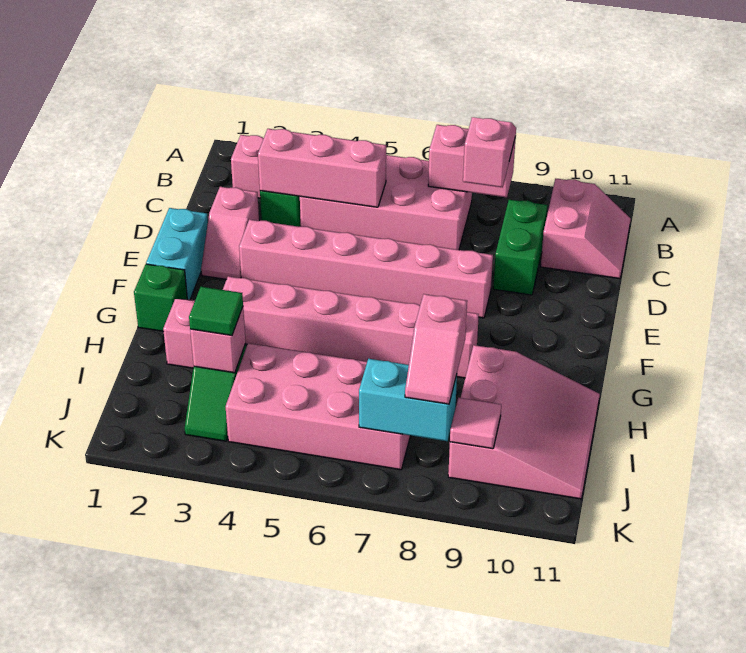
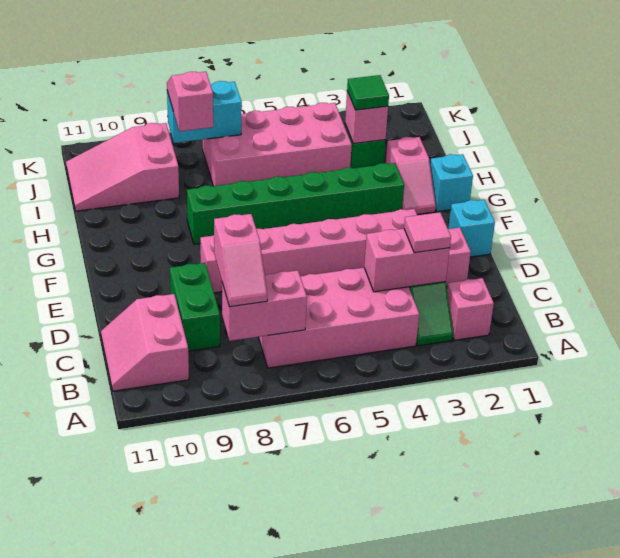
pink 1x3 brick [258,129,386,207] -> pink 1x2 brick [364,229,450,292]
cyan 1x2 brick [146,208,208,299] -> cyan 1x1 brick [448,200,495,257]
green 1x1 brick [134,264,187,331] -> cyan 1x1 brick [430,154,473,212]
pink 1x6 brick [223,276,479,378] -> green 1x6 brick [187,163,404,244]
pink 3x3 slope [448,345,600,499] -> pink 2x3 slope [66,123,179,211]
pink 1x1 tile [450,398,501,449] -> pink 1x1 tile moved to [404,212,451,253]

